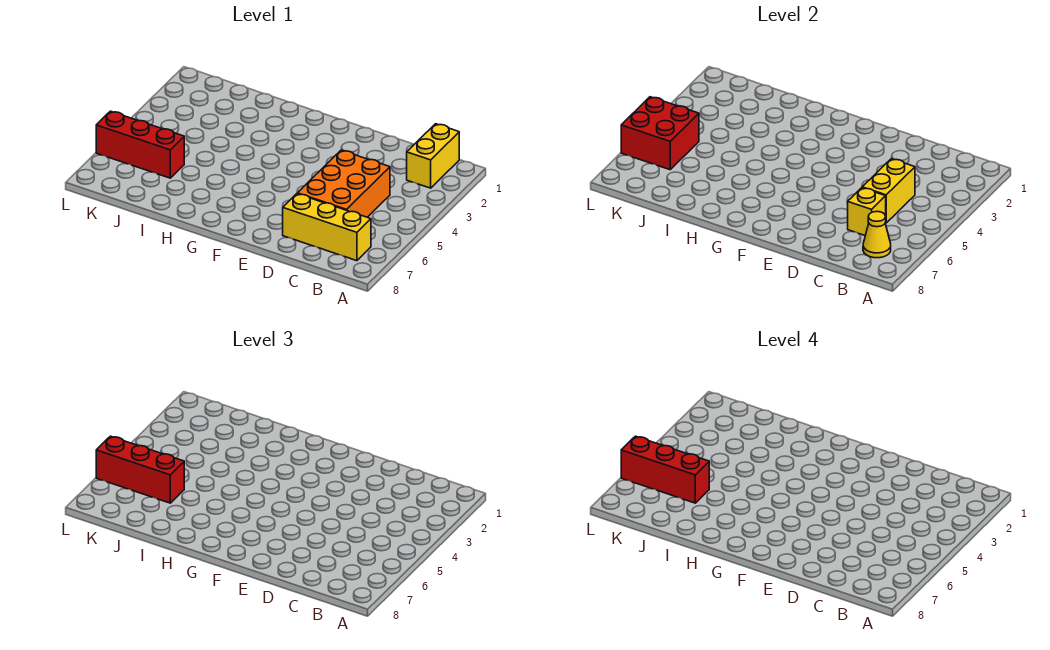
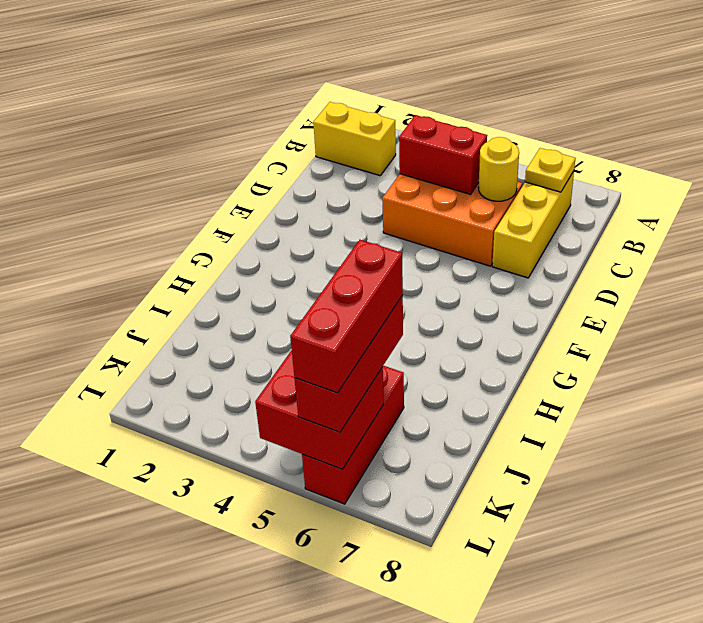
yellow 1x1 cone [863,212,891,258] -> yellow 1x1 plate [525,148,576,192]
yellow 1x2 brick [862,159,915,223] -> red 1x2 brick [399,115,487,194]
yellow 1x1 brick [848,188,886,235] -> yellow 1x1 round brick [478,137,519,201]

